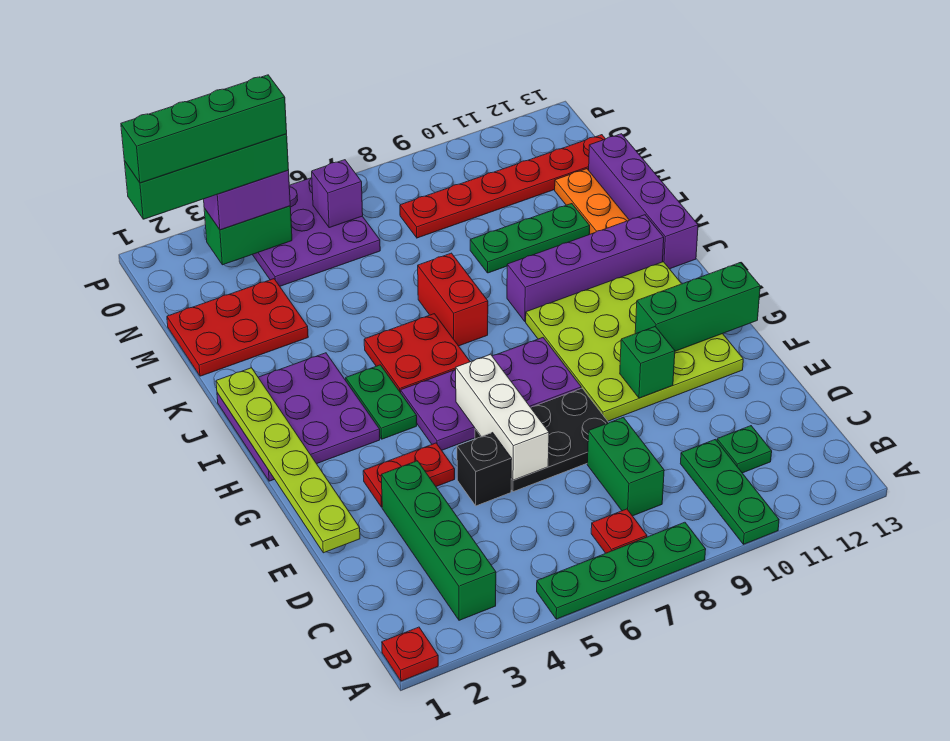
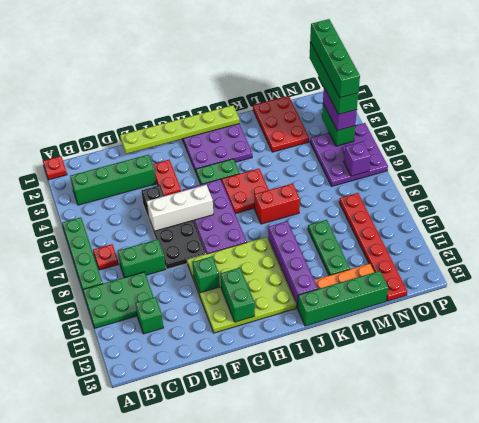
green 1x3 plate [680,439,779,544] -> green 2x3 plate [83,272,154,328]
green 1x1 plate [717,426,772,473] -> green 1x1 brick [135,297,163,334]
green 1x3 brick [635,263,760,351] -> green 1x2 brick [220,268,255,322]
purple 1x4 brick [589,134,698,269] -> green 1x4 brick [298,271,388,326]

